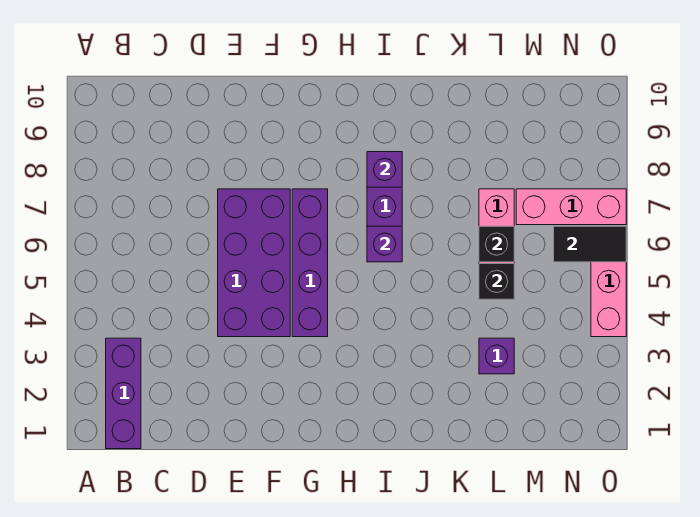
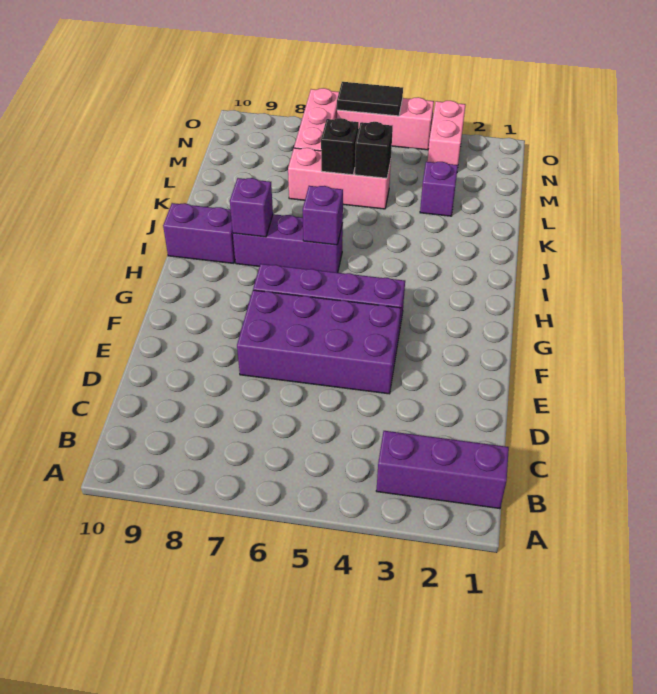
none -> purple 1x2 brick [163,203,235,263]
none -> pink 1x2 brick [427,101,465,170]
black 1x2 tile [554,226,626,262] -> black 1x2 tile turned to [337,82,403,116]

